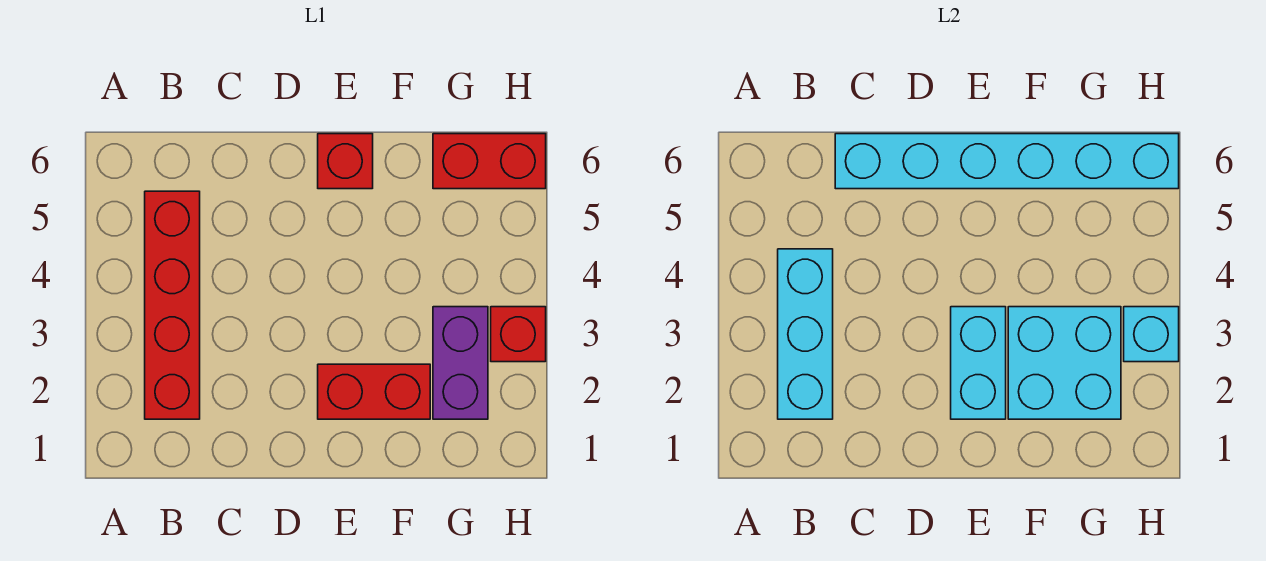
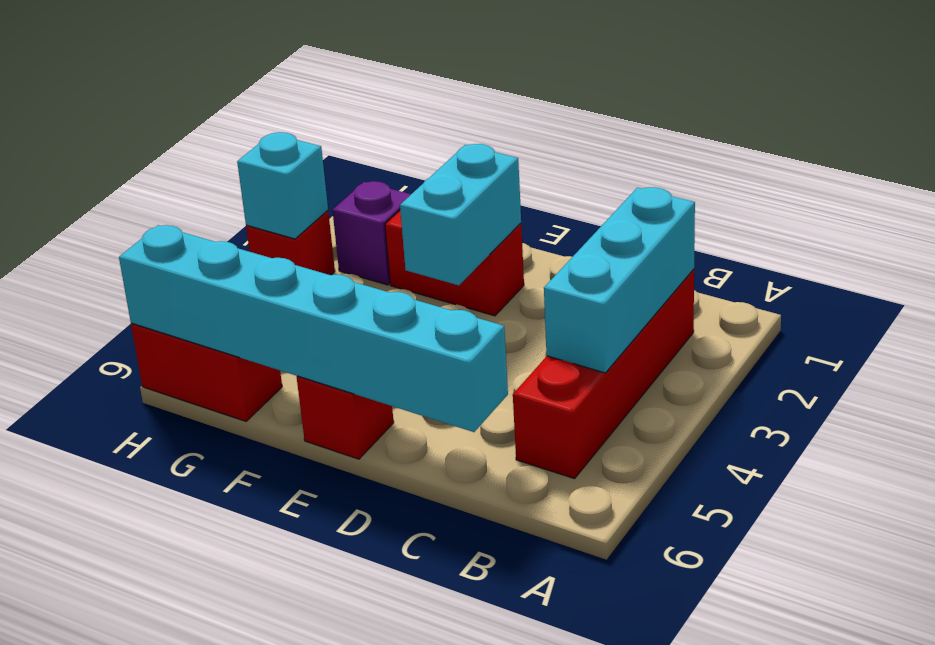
cyan 2x2 brick [1008,307,1121,419] -> none
purple 1x2 brick [433,307,488,419] -> purple 1x1 brick [332,181,411,285]

